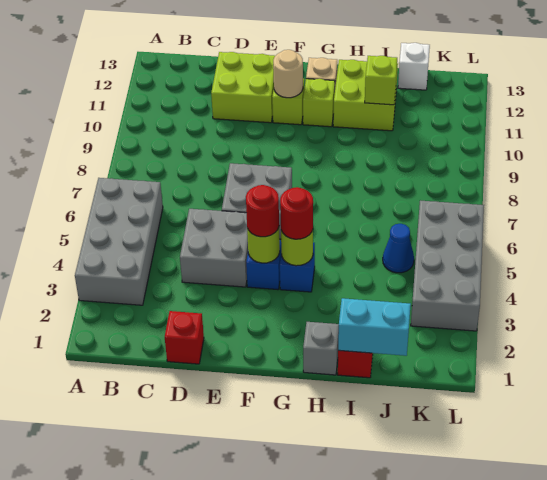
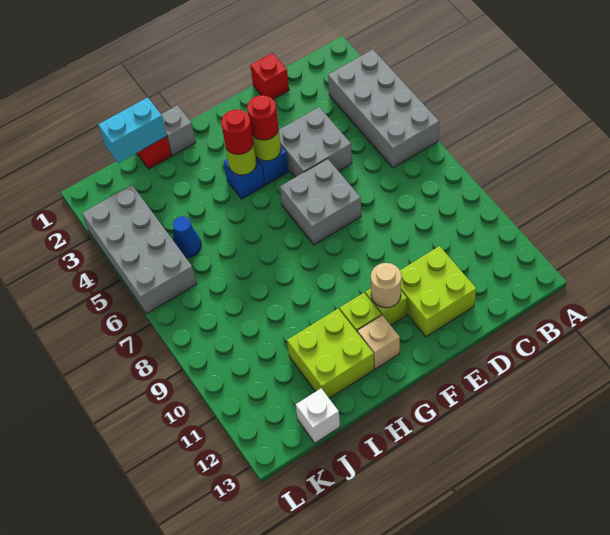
lime 1x1 brick [365,56,397,105] -> none

